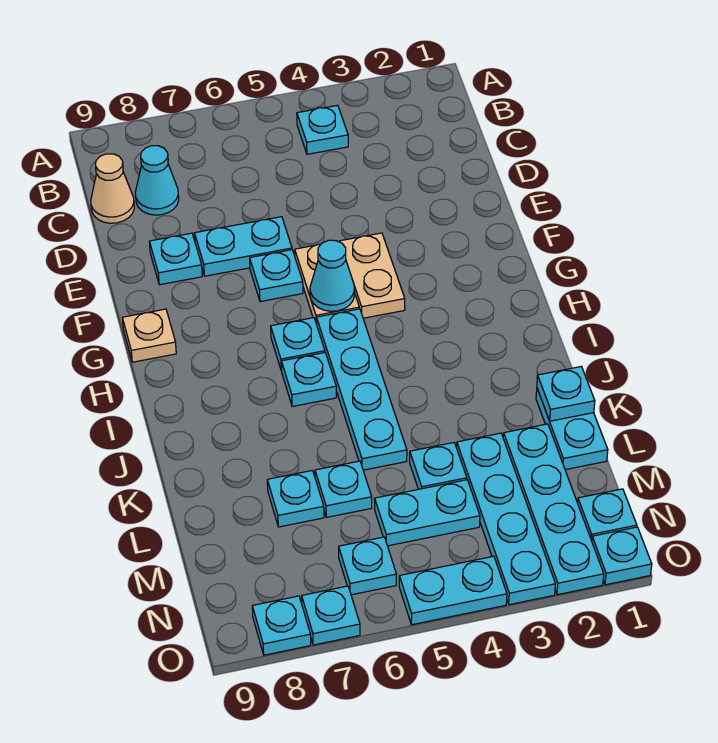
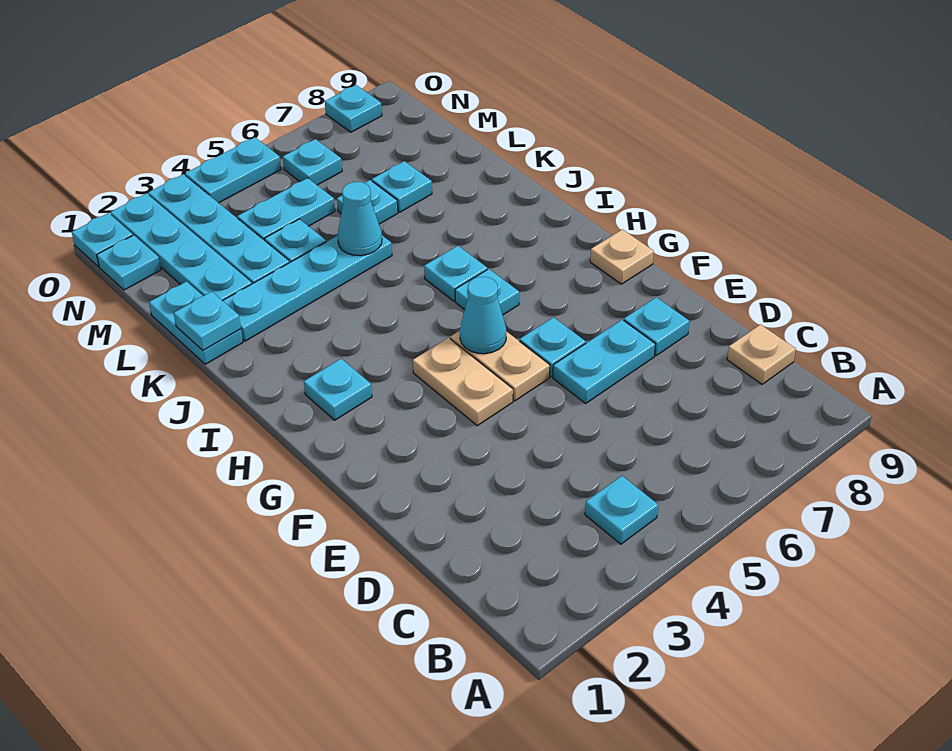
cyan 1x1 cone [135,146,179,215] -> cyan 1x1 cone moved to [338,182,382,256]
tan 1x1 cone [91,154,134,223] -> tan 1x1 plate [727,325,796,384]
cyan 1x4 plate [316,309,407,470] -> cyan 1x4 plate turned to [223,236,392,341]
cyan 1x1 plate [302,586,360,645] -> cyan 1x1 plate moved to [304,359,372,420]

